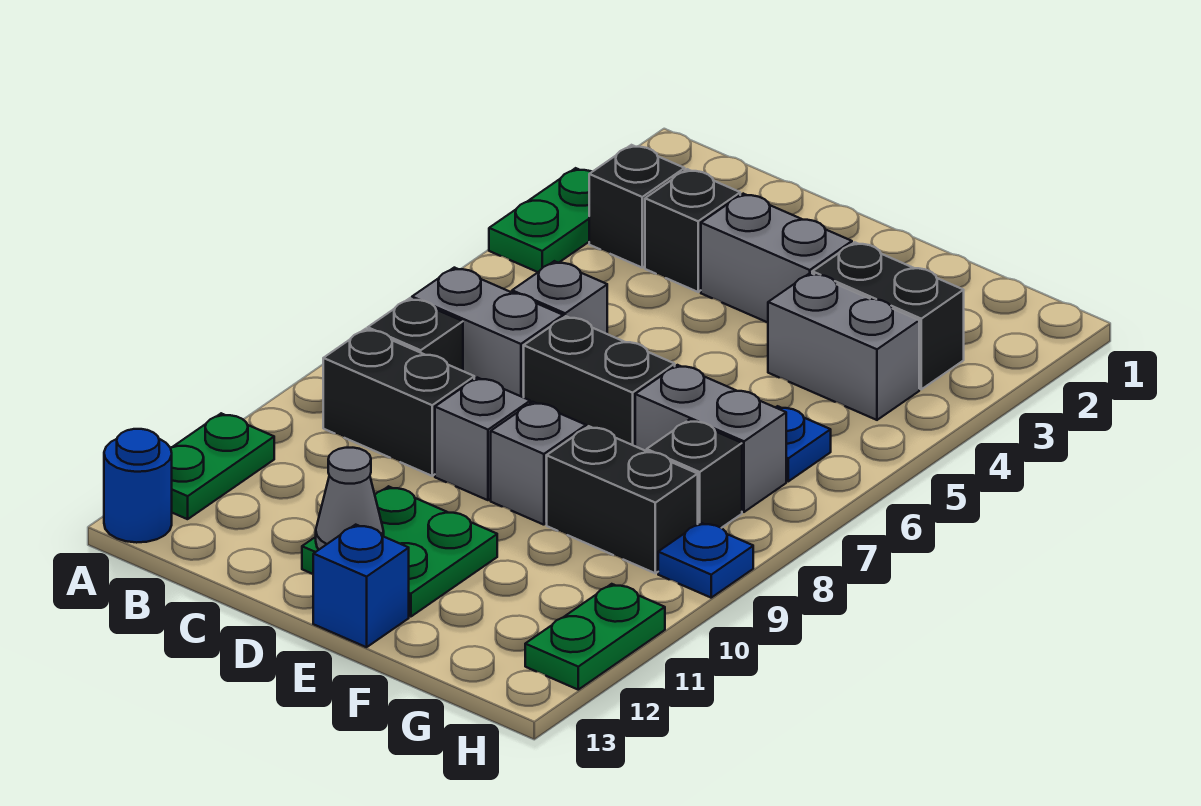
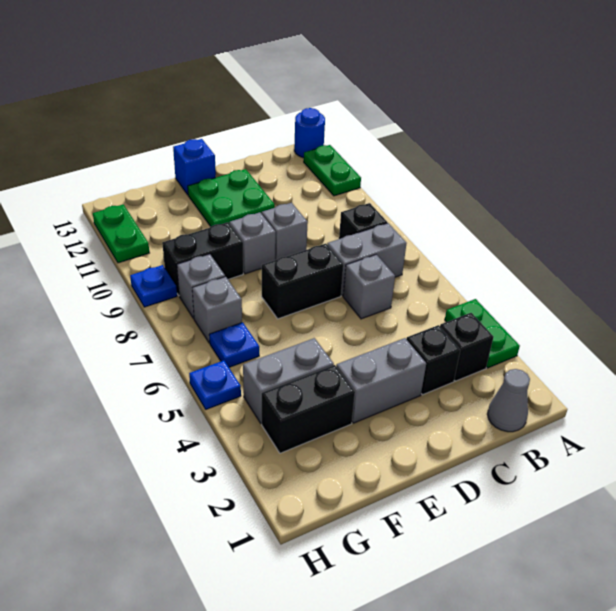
black 1x2 brick [323,329,474,476] -> none
grey 1x1 cone [316,448,384,549] -> grey 1x1 cone moved to [487,369,530,432]
grey 1x2 brick [635,365,786,512] -> grey 1x1 brick [192,277,242,343]
black 1x1 brick [647,420,742,528] -> grey 1x1 brick [177,254,225,319]
none -> blue 1x1 plate [189,361,241,409]

